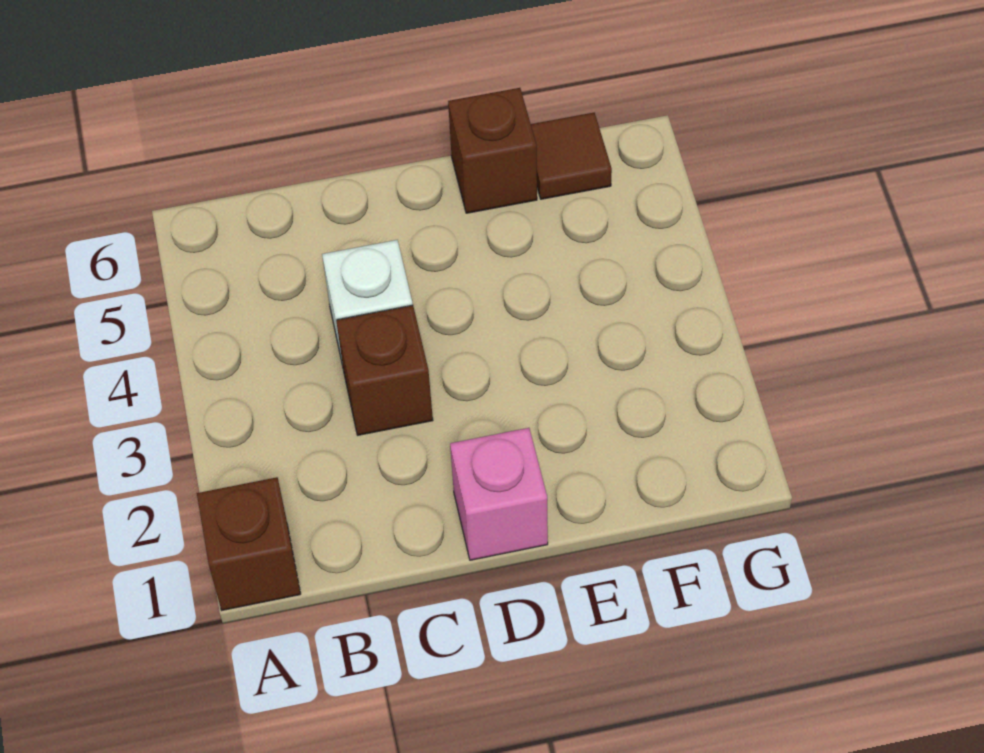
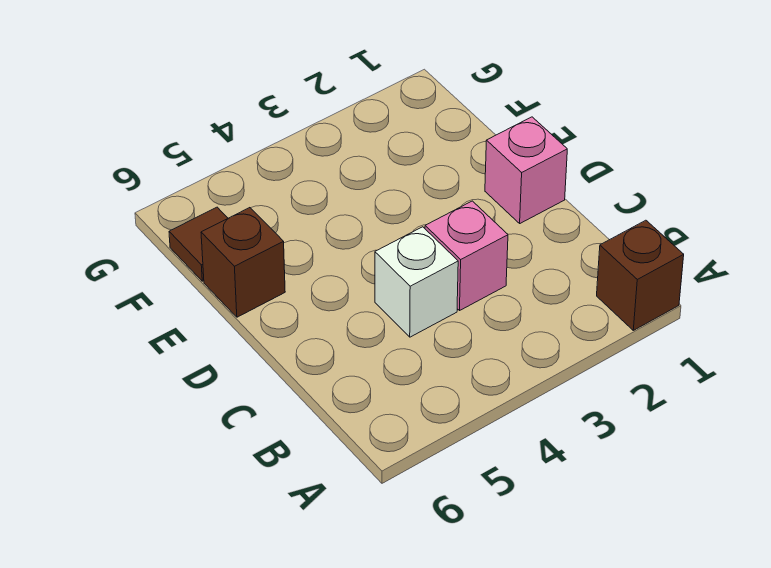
brown 1x1 brick [336,305,433,435] -> pink 1x1 brick [425,201,508,310]

